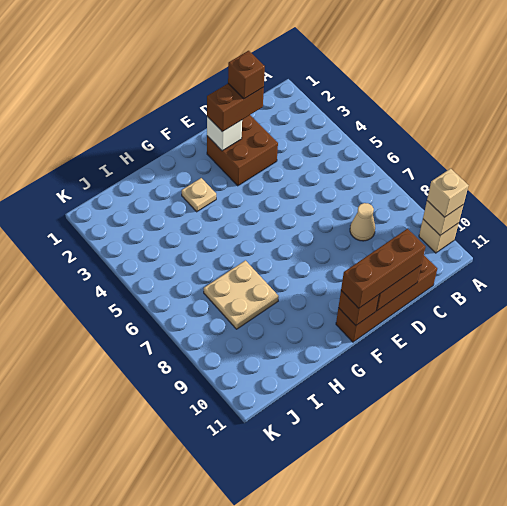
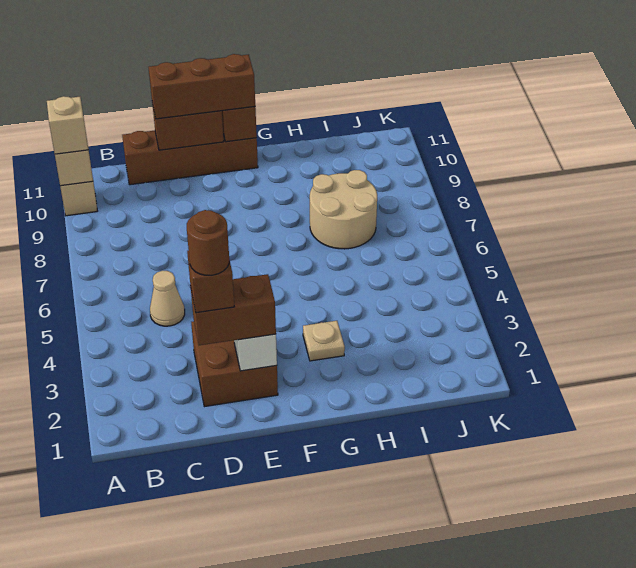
tan 1x1 cone [350,203,375,241] -> tan 1x1 cone moved to [150,271,185,326]
none -> brown 1x1 round brick [187,210,229,275]
tan 2x2 plate [204,260,279,329] -> tan 2x2 round brick [310,170,377,249]

